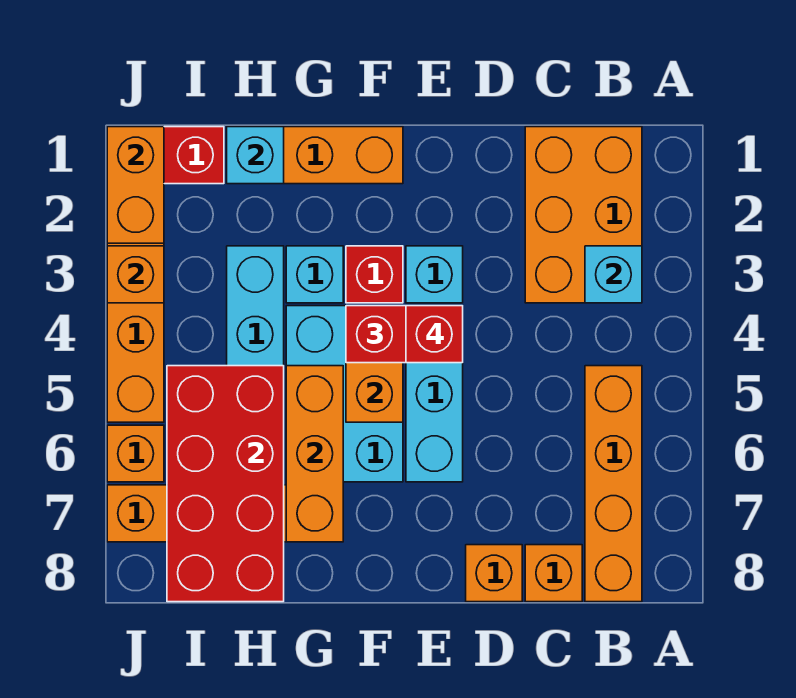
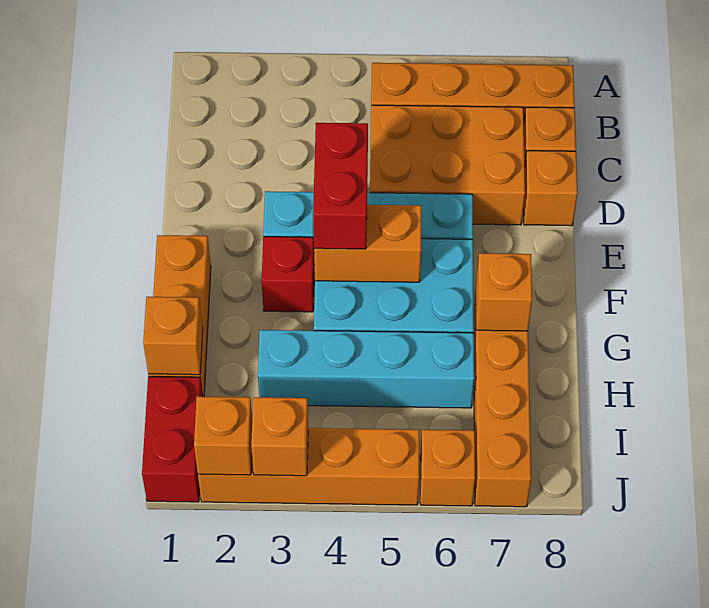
orange 2x3 brick [525,127,642,303] -> orange 2x3 brick moved to [370,105,525,225]
cyan 1x1 brick [585,246,642,303] -> none
red 1x1 brick [406,306,463,363] -> none
cyan 1x1 brick [286,246,343,303] -> none
orange 1x3 brick [286,366,343,542] -> orange 1x1 brick [476,253,532,331]
cyan 1x1 brick [227,127,284,184] -> orange 1x1 brick [143,297,203,375]
red 2x4 brick [167,366,284,602] -> none
orange 1x2 brick [107,127,164,243] -> orange 1x1 brick [194,396,252,475]

